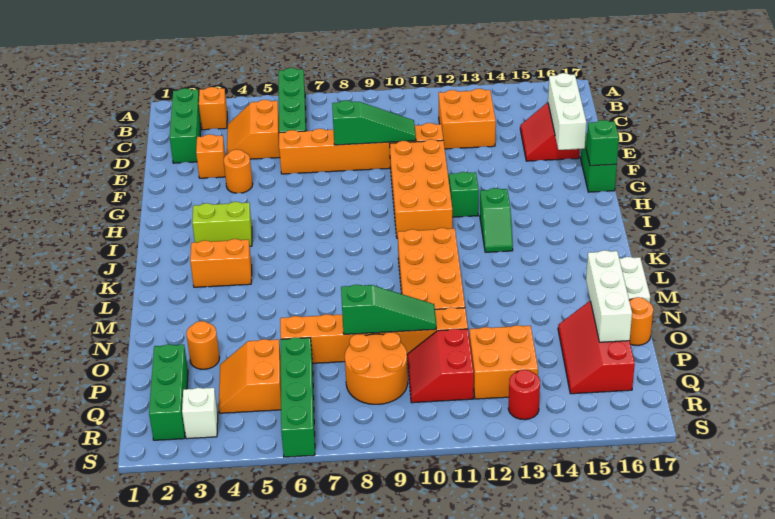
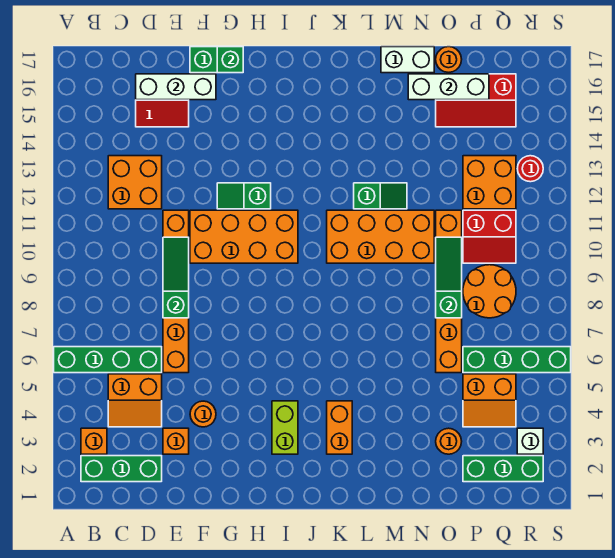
green 1x2 slope [480,188,513,252] -> green 1x2 slope moved to [354,183,407,209]

